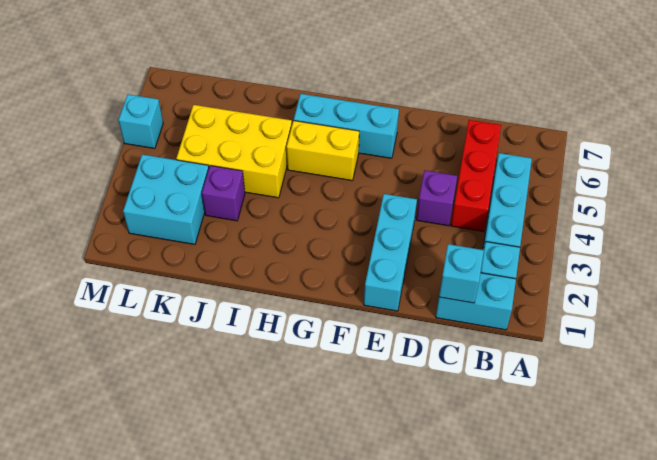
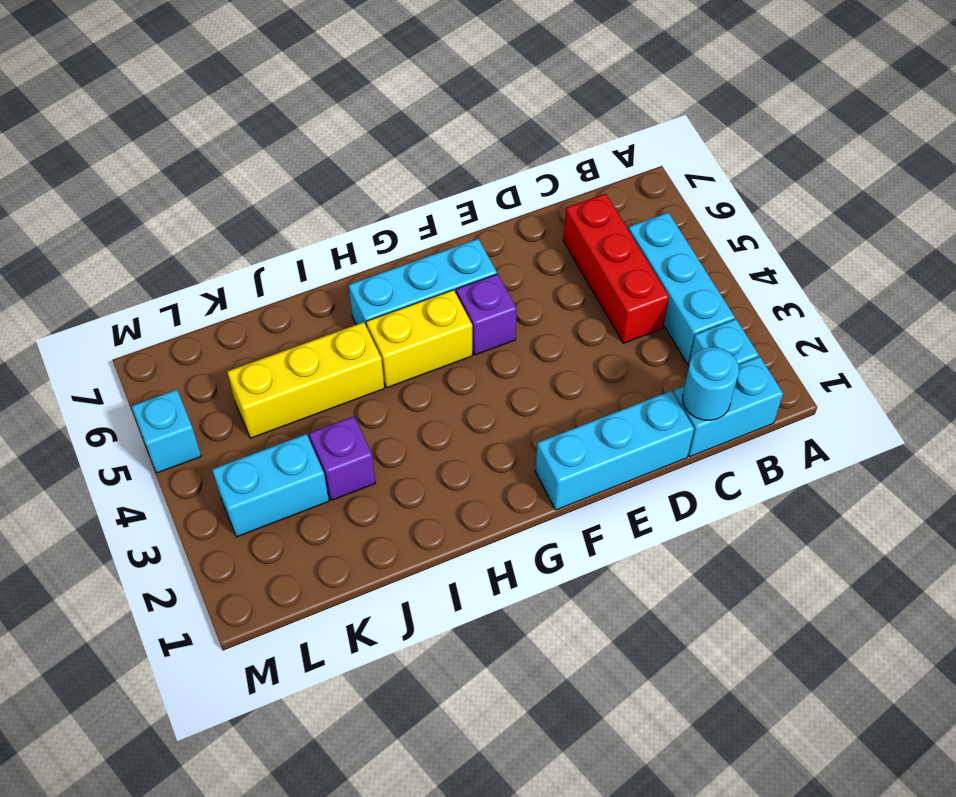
cyan 1x1 brick [439,244,484,303] -> cyan 1x1 round brick [683,347,739,420]
purple 1x1 brick [417,170,457,226] -> purple 1x1 brick moved to [456,274,517,355]
cyan 1x3 brick [364,194,417,311] -> cyan 1x3 brick turned to [535,391,694,510]
yellow 2x3 brick [176,105,292,198] -> yellow 1x3 brick [227,322,384,438]
cyan 2x2 brick [123,155,209,244] -> cyan 1x2 brick [212,434,329,537]

